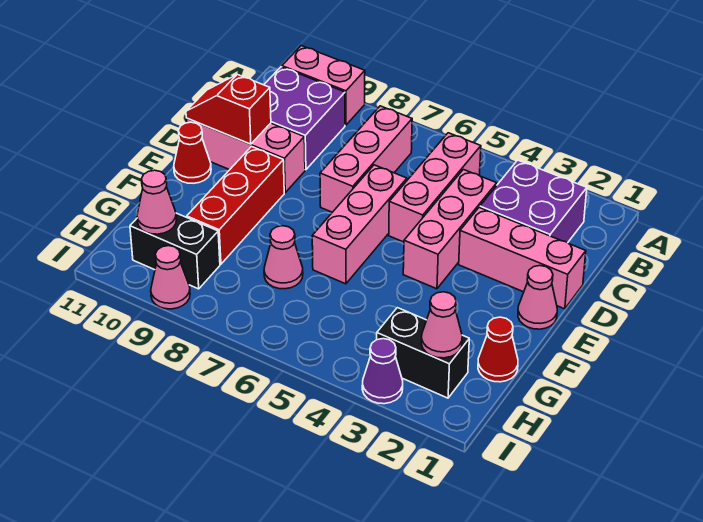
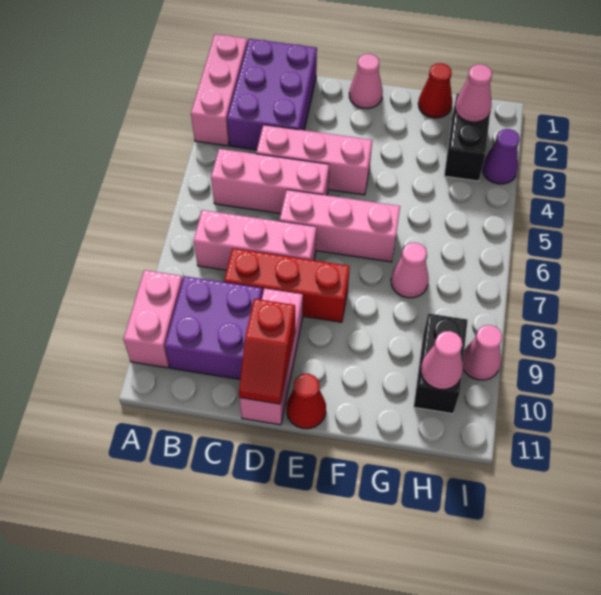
purple 2x2 brick [480,160,587,243] -> purple 2x3 brick [227,39,317,150]
pink 1x3 brick [459,207,586,309] -> pink 1x3 brick moved to [191,34,248,146]
red 1x3 brick [187,147,284,264] -> red 1x3 brick moved to [224,248,350,322]

